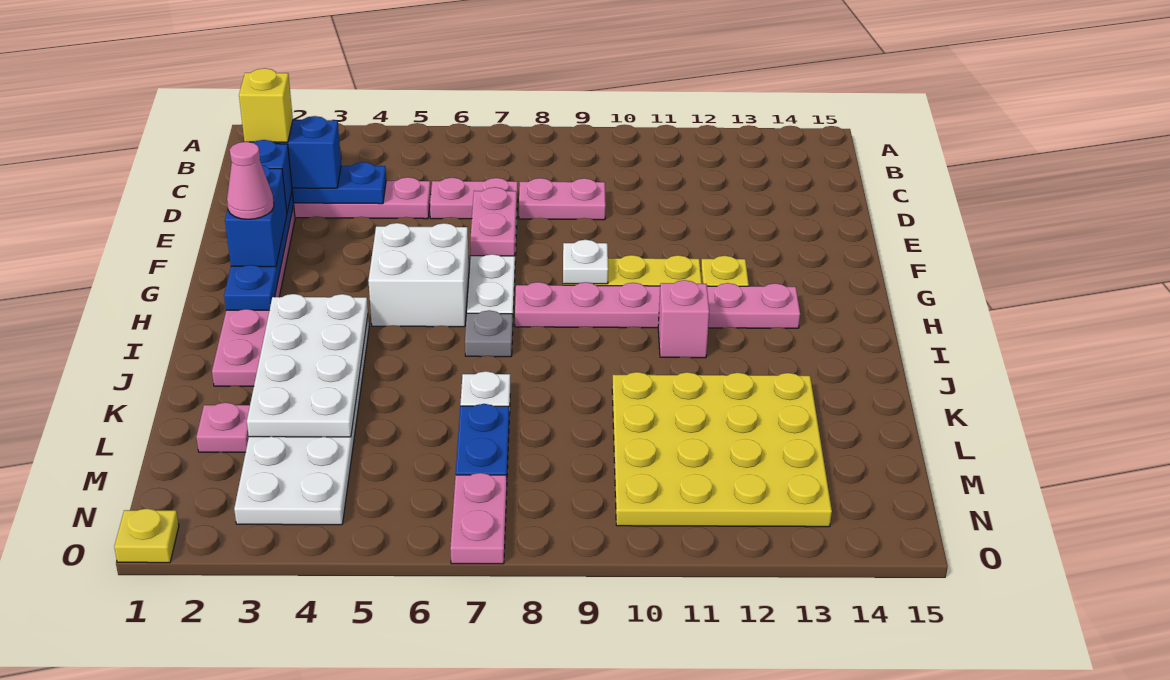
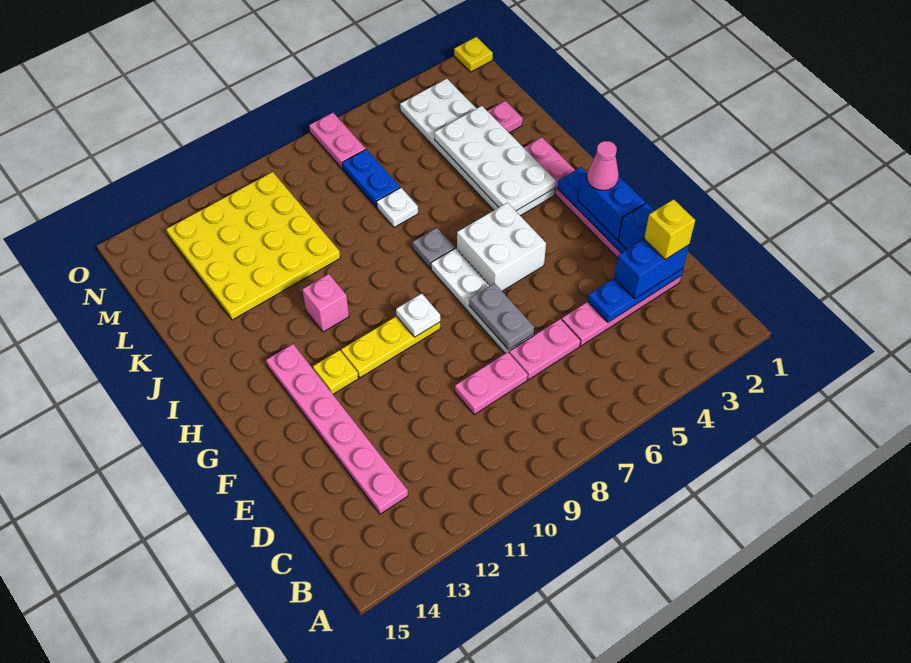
pink 1x2 plate [470,187,517,256] -> grey 1x2 plate [469,283,534,350]
pink 1x6 plate [515,282,800,328] -> pink 1x6 plate turned to [266,344,408,514]

